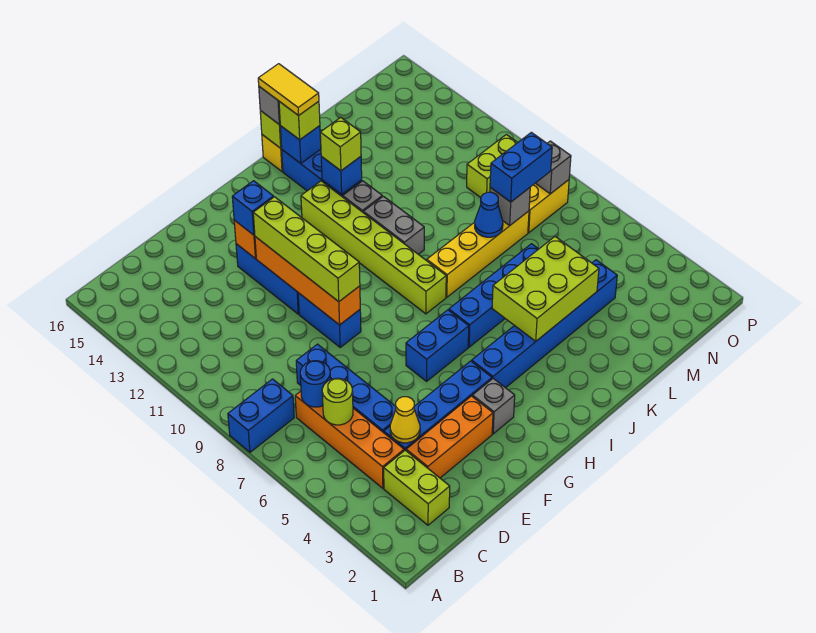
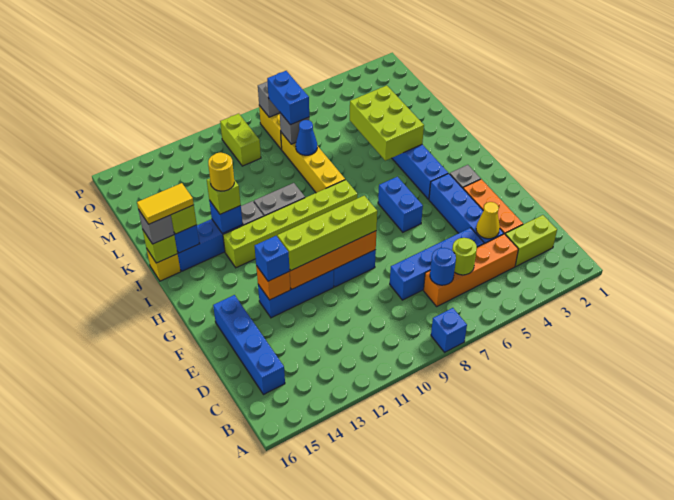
blue 1x2 brick [228,379,294,452] -> blue 1x1 brick [431,308,467,352]
blue 1x4 brick [449,244,538,347] -> blue 1x4 brick moved to [213,295,285,395]
none -> yellow 1x1 round brick [208,153,234,191]

